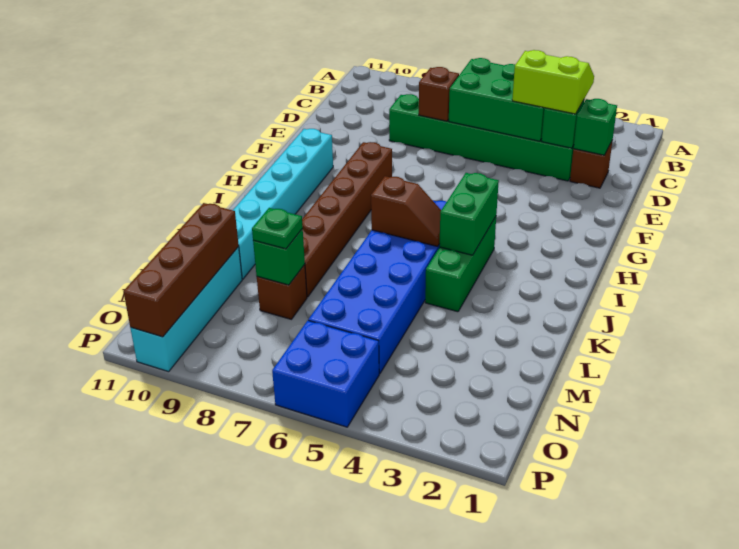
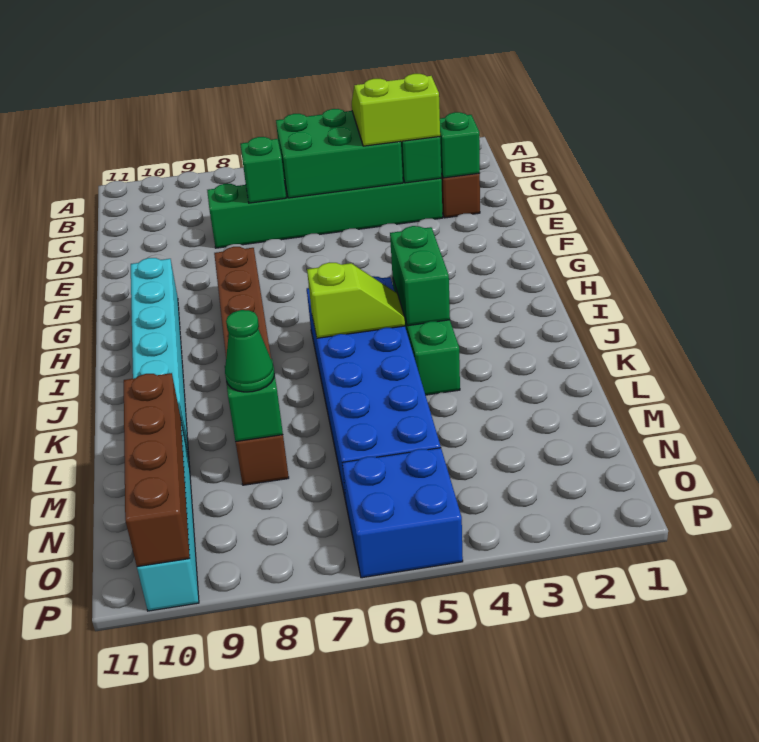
brown 1x1 brick [419,67,459,121] -> green 1x1 brick [240,137,286,203]
brown 1x2 slope [371,176,441,246] -> lime 1x2 slope [307,263,405,338]
green 1x1 plate [252,208,303,249] -> green 1x1 cone [225,310,274,392]

